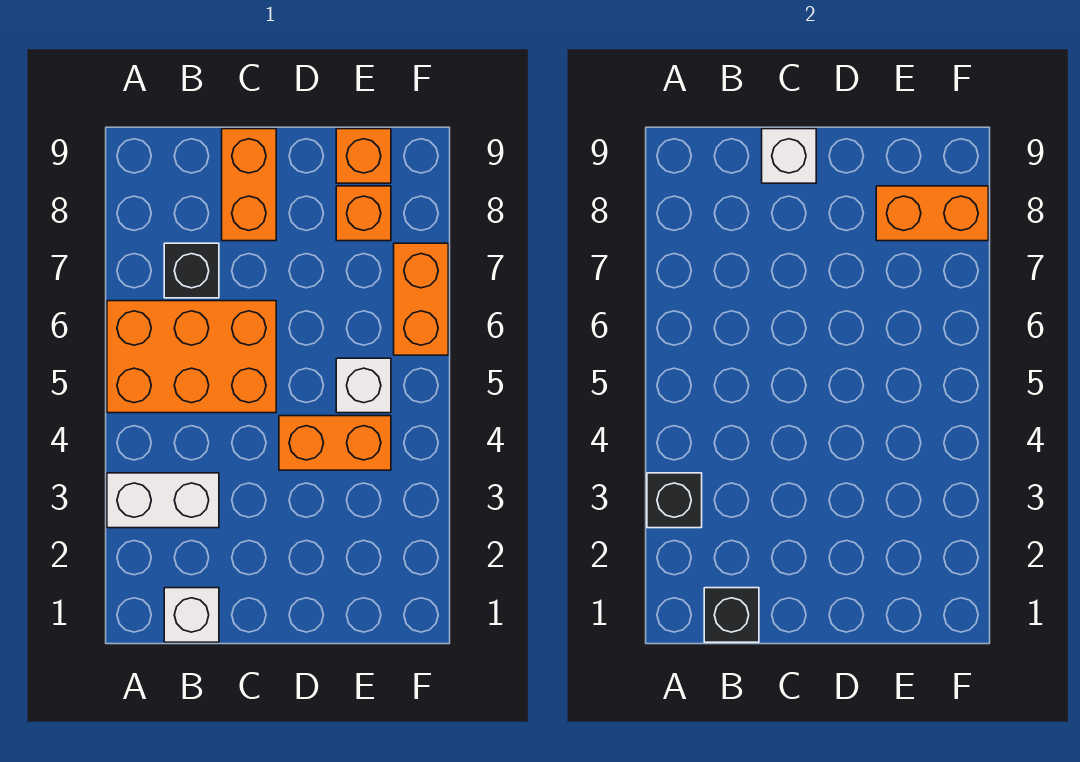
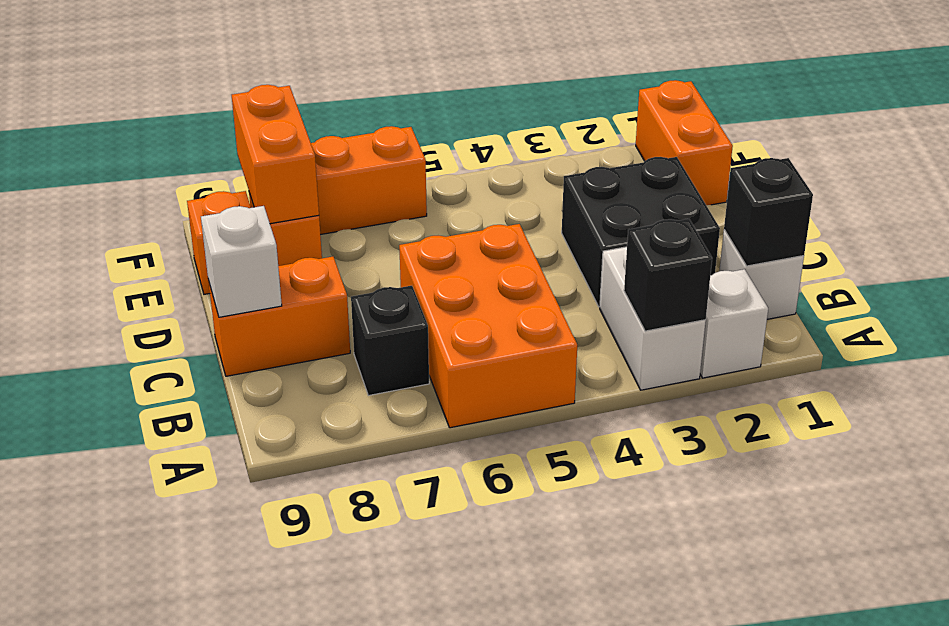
none -> black 2x2 brick [562,157,720,307]
orange 1x2 brick [279,416,391,470] -> orange 1x2 brick moved to [636,80,733,205]
white 1x1 brick [336,358,391,413] -> white 1x1 brick moved to [700,269,768,378]

